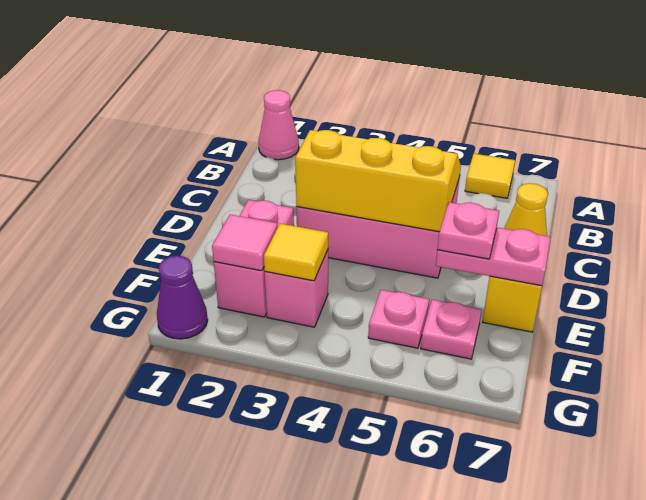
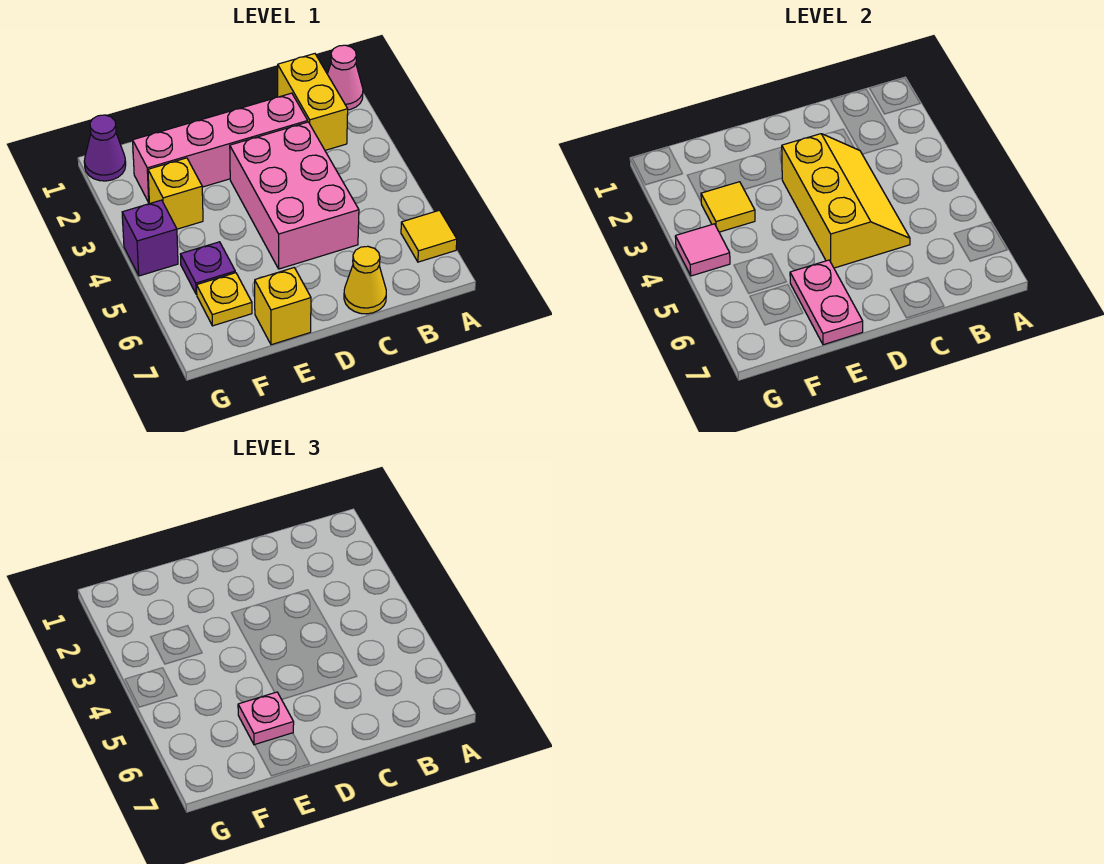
none -> yellow 1x2 brick [278,54,348,150]
pink 1x2 brick [214,200,294,317] -> pink 1x4 brick [133,93,308,202]
pink 1x1 tile [212,215,278,271] -> pink 1x1 tile moved to [675,224,730,276]
pink 1x1 brick [265,250,328,327] -> yellow 1x1 brick [148,158,203,229]
pink 1x1 plate [368,290,429,348] -> purple 1x1 plate [180,242,235,294]
pink 1x1 plate [421,300,482,359] -> yellow 1x1 plate [197,273,252,326]
none -> purple 1x1 brick [122,200,178,276]

